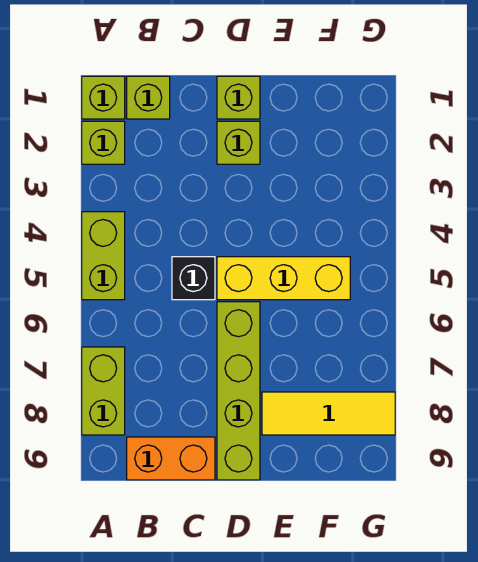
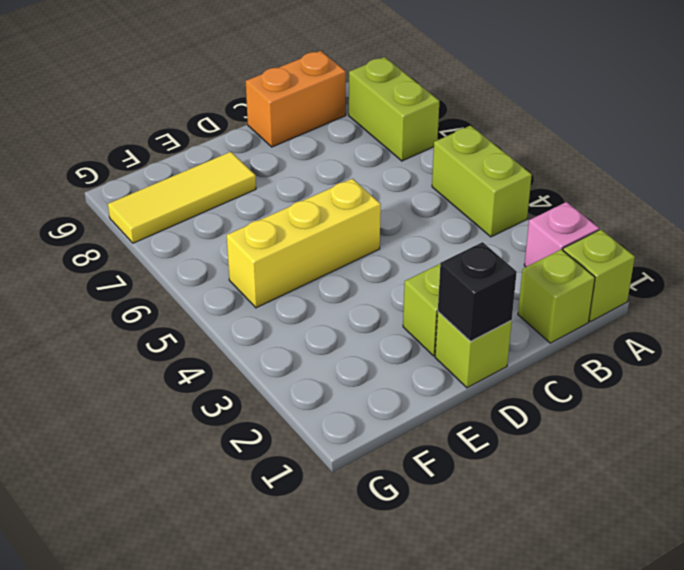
lime 1x1 brick [82,121,125,164] -> pink 1x1 brick [524,202,599,267]
black 1x1 brick [172,257,215,300] -> black 1x1 brick moved to [438,242,517,341]
lime 1x4 brick [217,302,260,480] -> none

